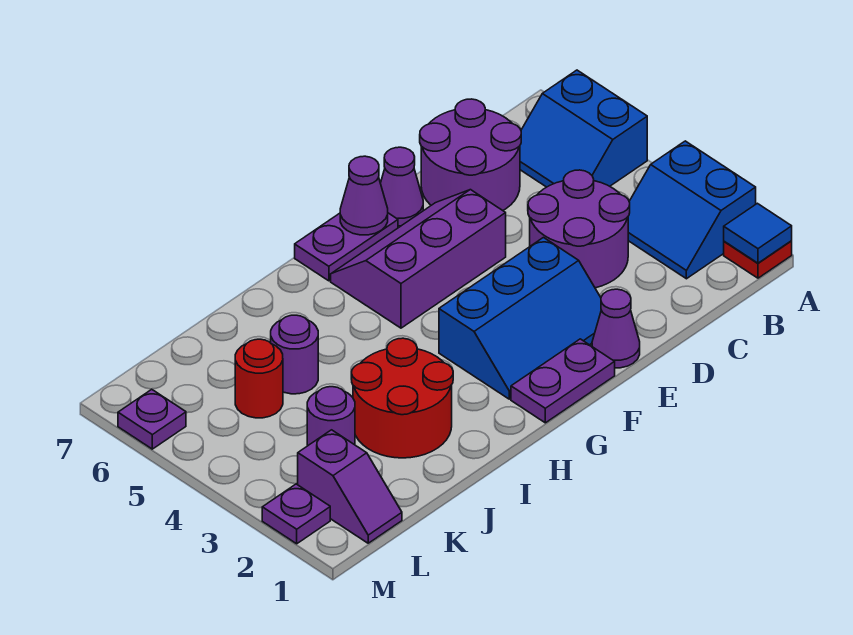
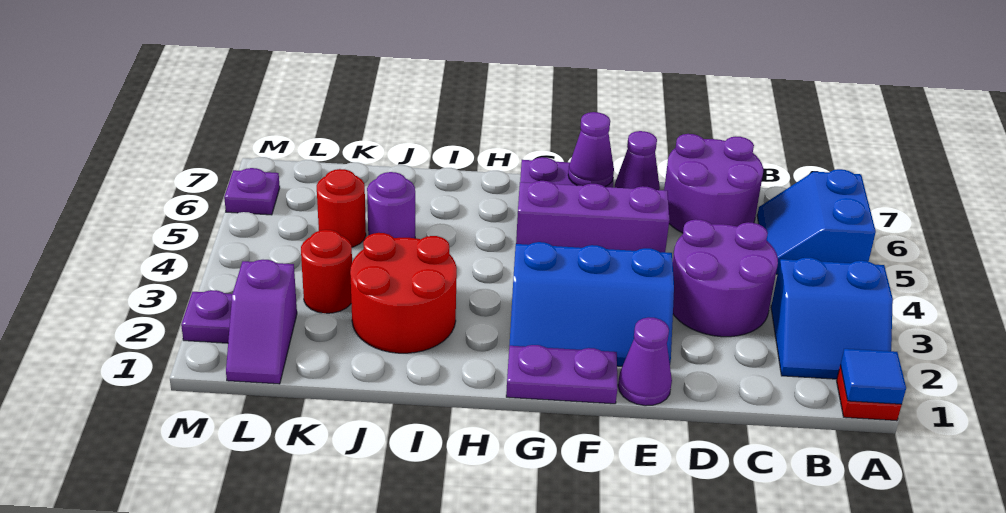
blue 2x2 slope [628,141,756,279] -> blue 2x2 slope turned to [771,258,893,379]
purple 1x1 round brick [307,387,355,446] -> red 1x1 round brick [301,230,352,313]

